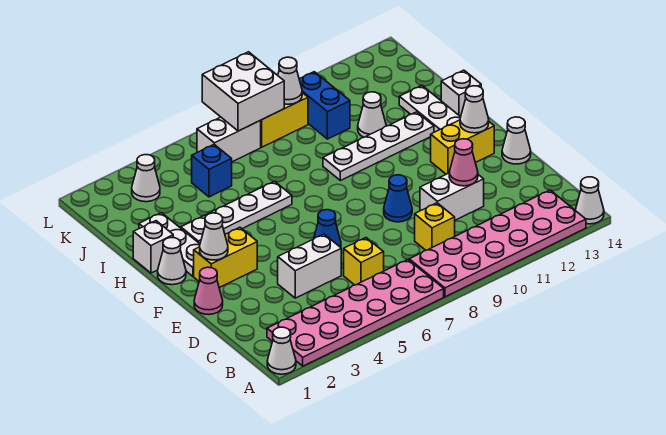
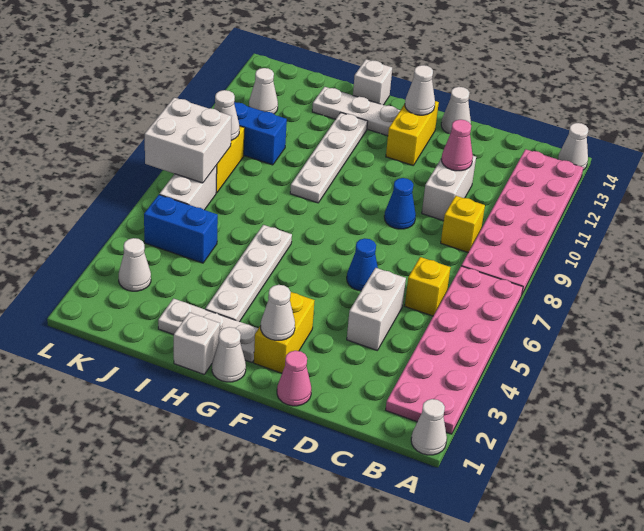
white 1x1 cone [358,92,386,137] -> white 1x1 cone moved to [249,68,278,114]
blue 1x1 brick [192,145,232,197] -> blue 1x2 brick [144,195,218,263]

